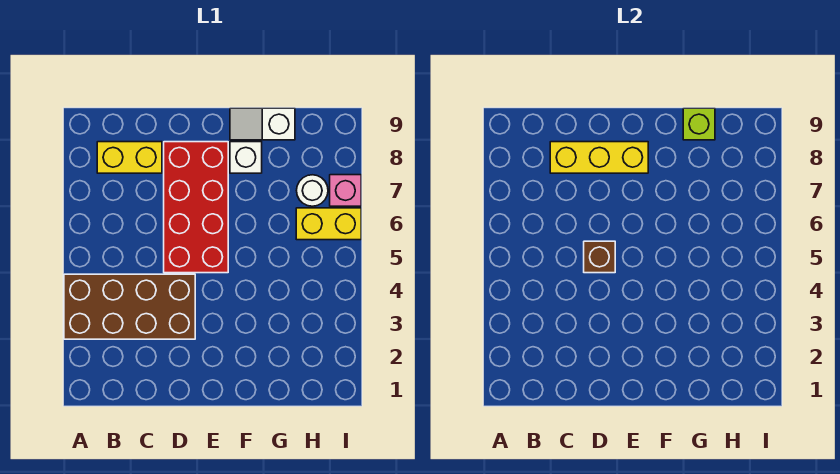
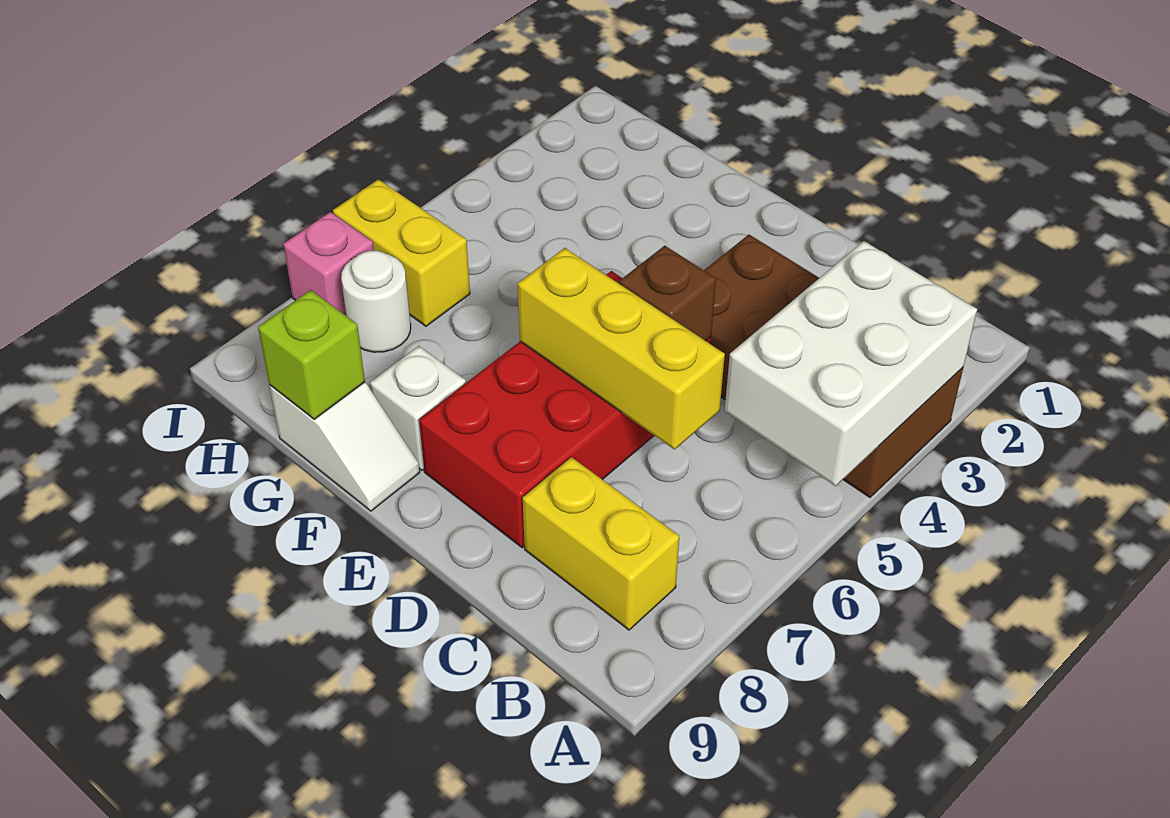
none -> white 2x3 brick [725,241,977,486]
yellow 1x3 brick [550,142,648,173] -> yellow 1x3 brick moved to [518,248,725,449]

